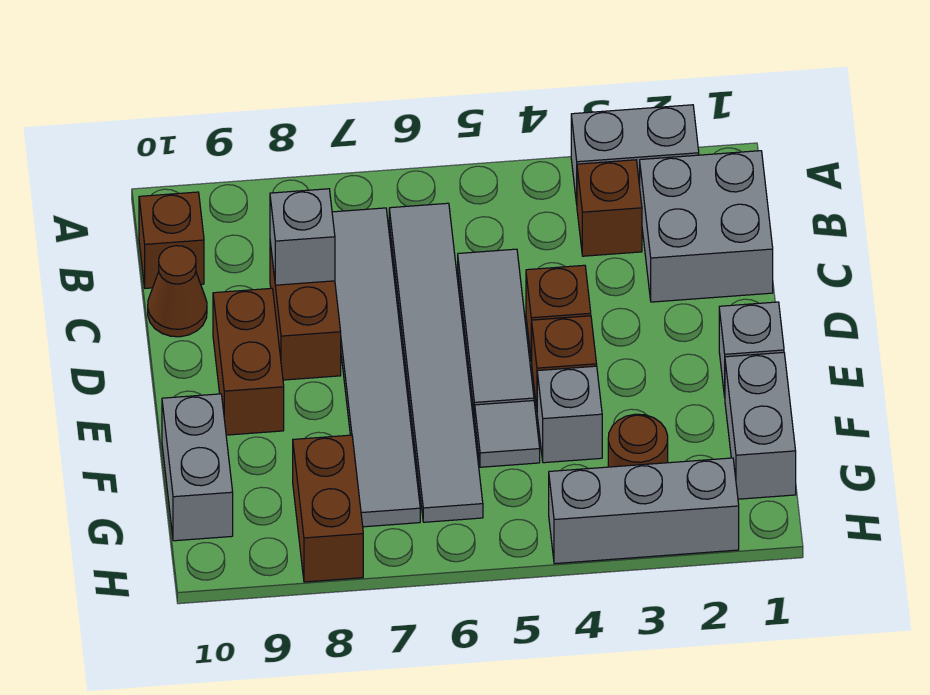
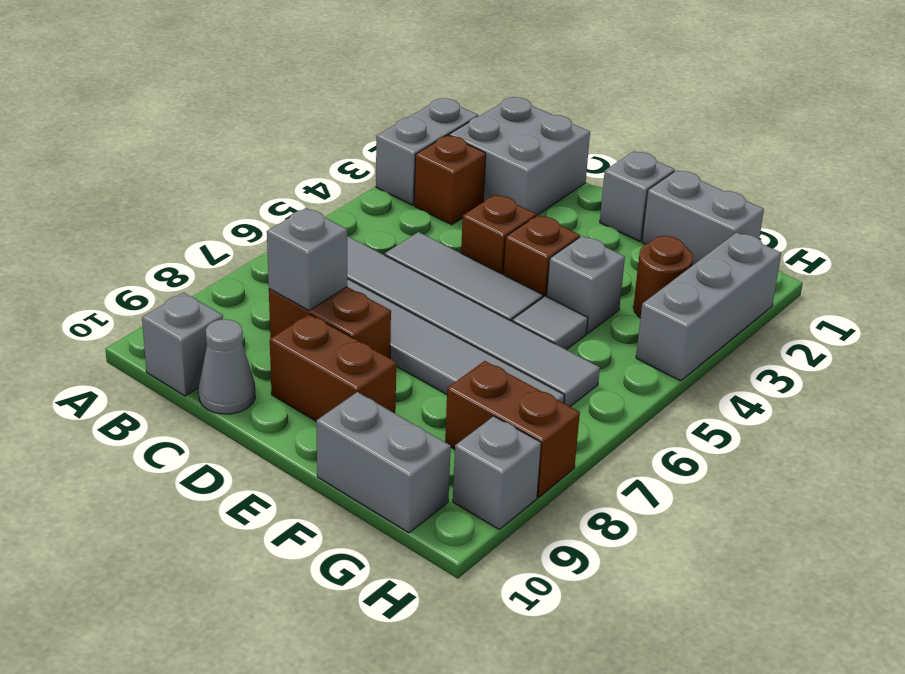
brown 1x1 brick [139,192,204,288] -> grey 1x1 brick [142,292,223,396]
brown 1x1 cone [148,246,207,337] -> grey 1x1 cone [199,319,255,414]
none -> grey 1x1 brick [453,416,541,529]

